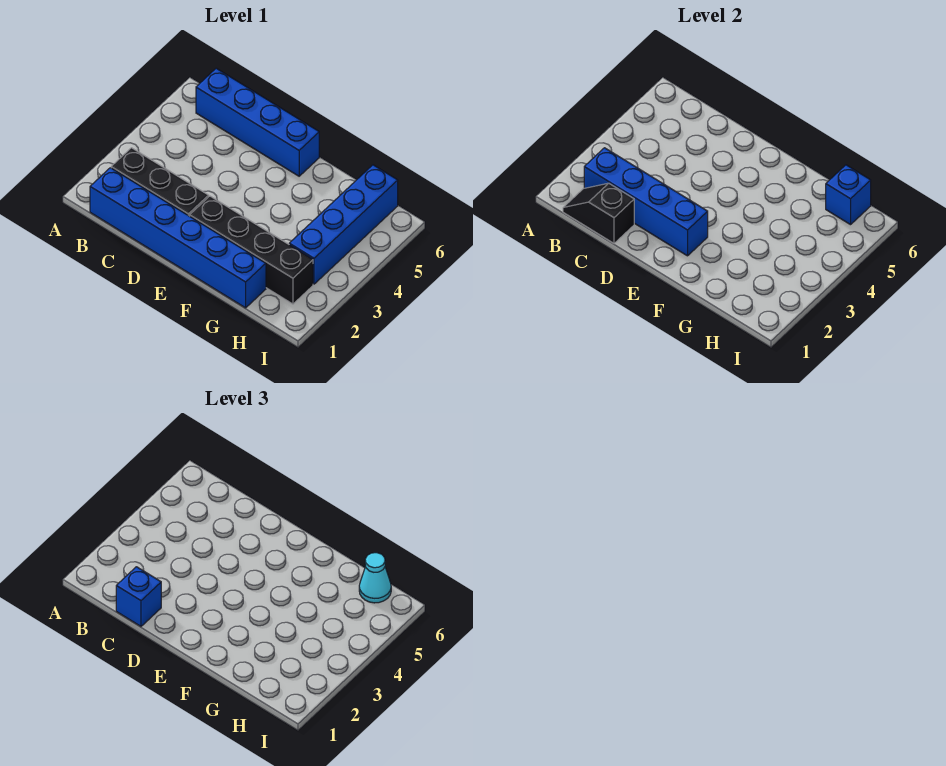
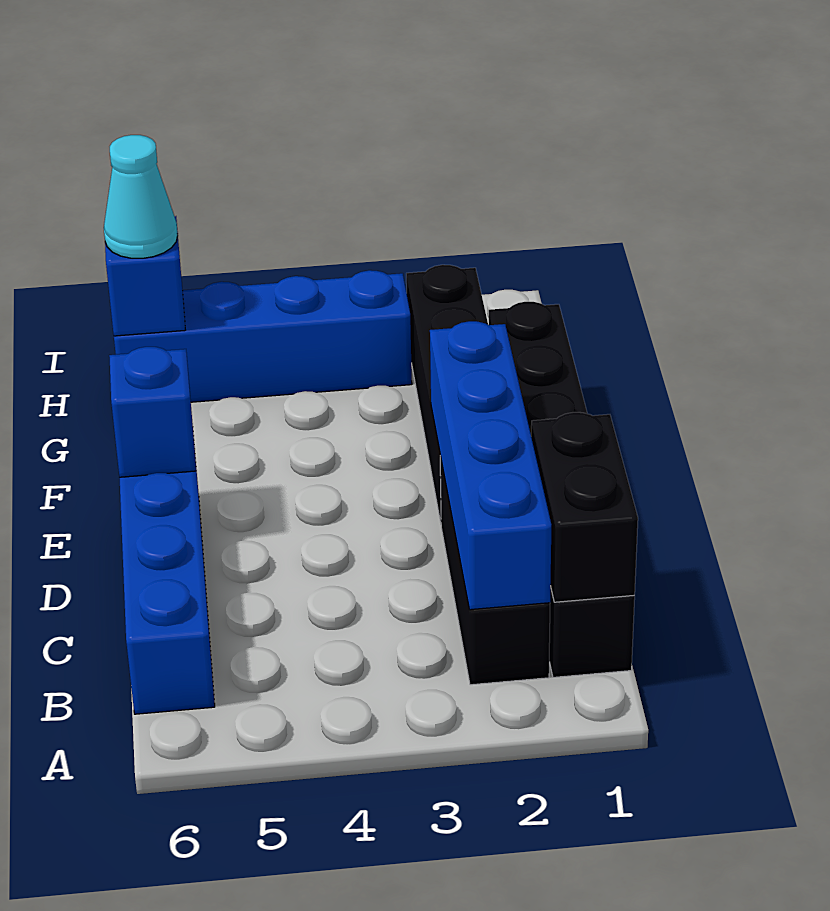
blue 1x6 brick [90,168,266,308] -> black 1x6 brick [489,302,635,677]
black 1x2 slope [563,183,634,243] -> black 1x2 brick [531,412,638,602]
blue 1x1 brick [116,567,161,626] -> blue 1x1 brick moved to [109,347,196,477]

